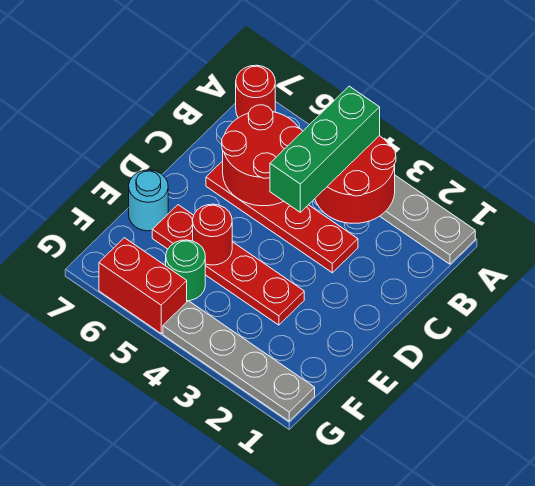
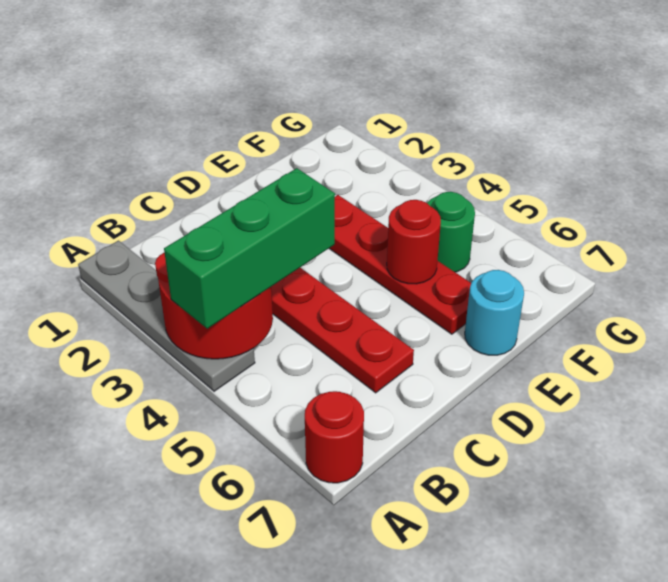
red 2x2 round brick [222,105,303,206] -> none
grey 1x4 plate [163,301,315,421] -> none
red 1x2 brick [99,238,187,333] -> none

